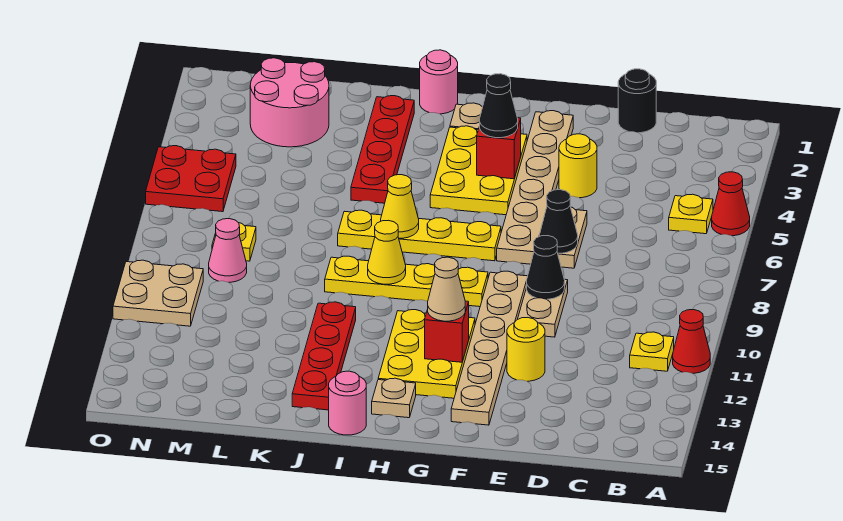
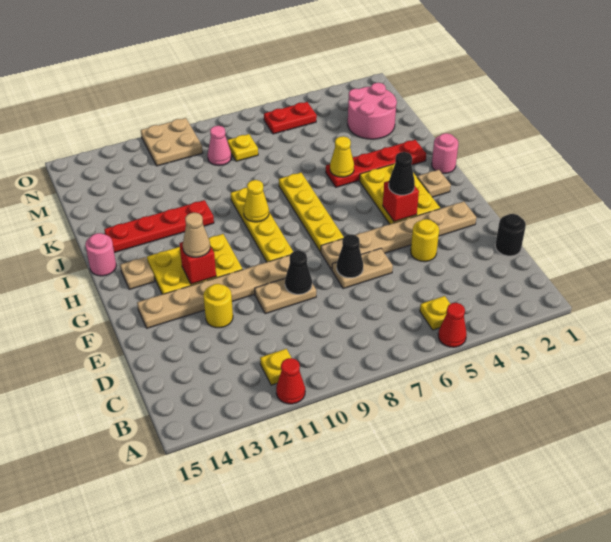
yellow 2x3 plate [430,126,527,215] -> yellow 2x3 plate turned to [360,164,440,224]
yellow 1x1 cone [381,175,419,238] -> yellow 1x1 cone moved to [330,136,354,177]
red 2x2 plate [146,146,236,212] -> red 1x2 plate [264,102,317,134]

